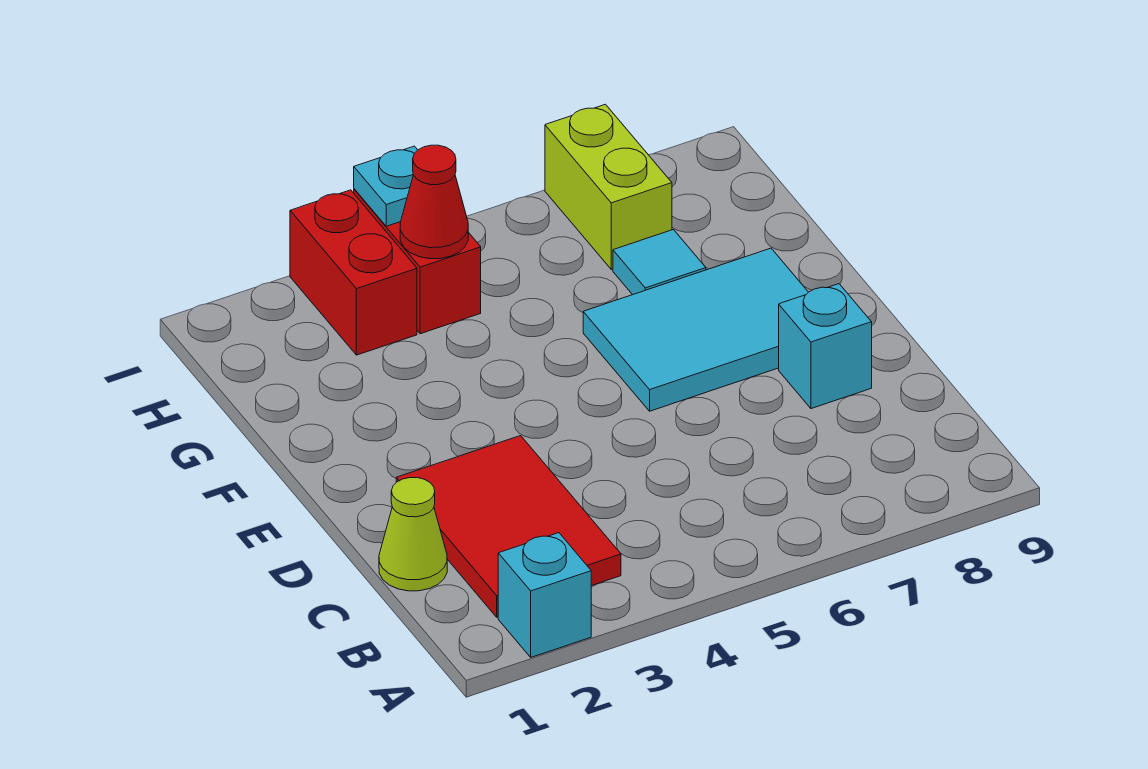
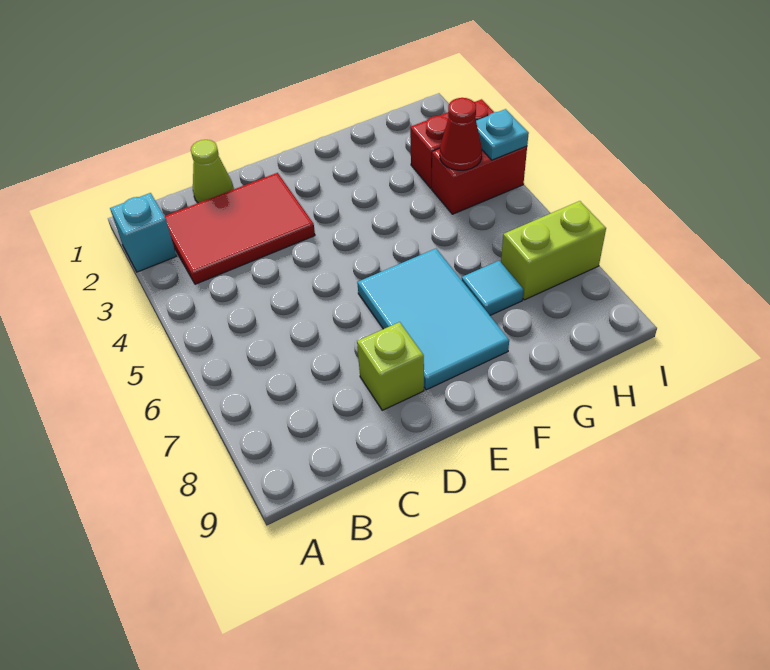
cyan 1x1 brick [779,284,872,409] -> lime 1x1 brick [357,322,424,410]

